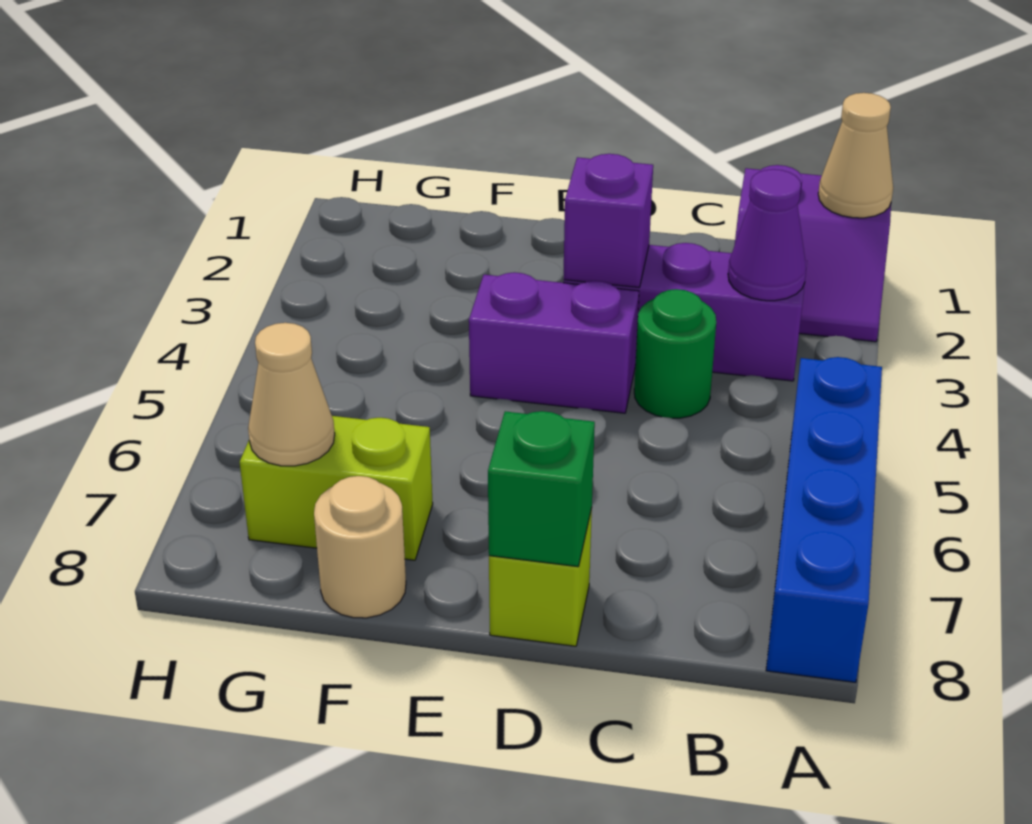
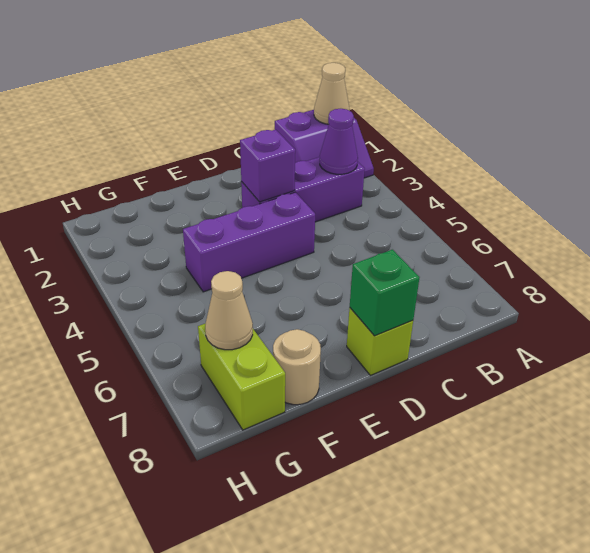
blue 1x4 brick [766,357,882,682] -> none
green 1x1 round brick [634,289,716,418] -> none
purple 1x2 brick [469,272,639,413] -> purple 1x3 brick [183,192,315,292]
lime 1x2 brick [240,416,433,560] -> lime 1x2 brick turned to [198,323,285,430]

